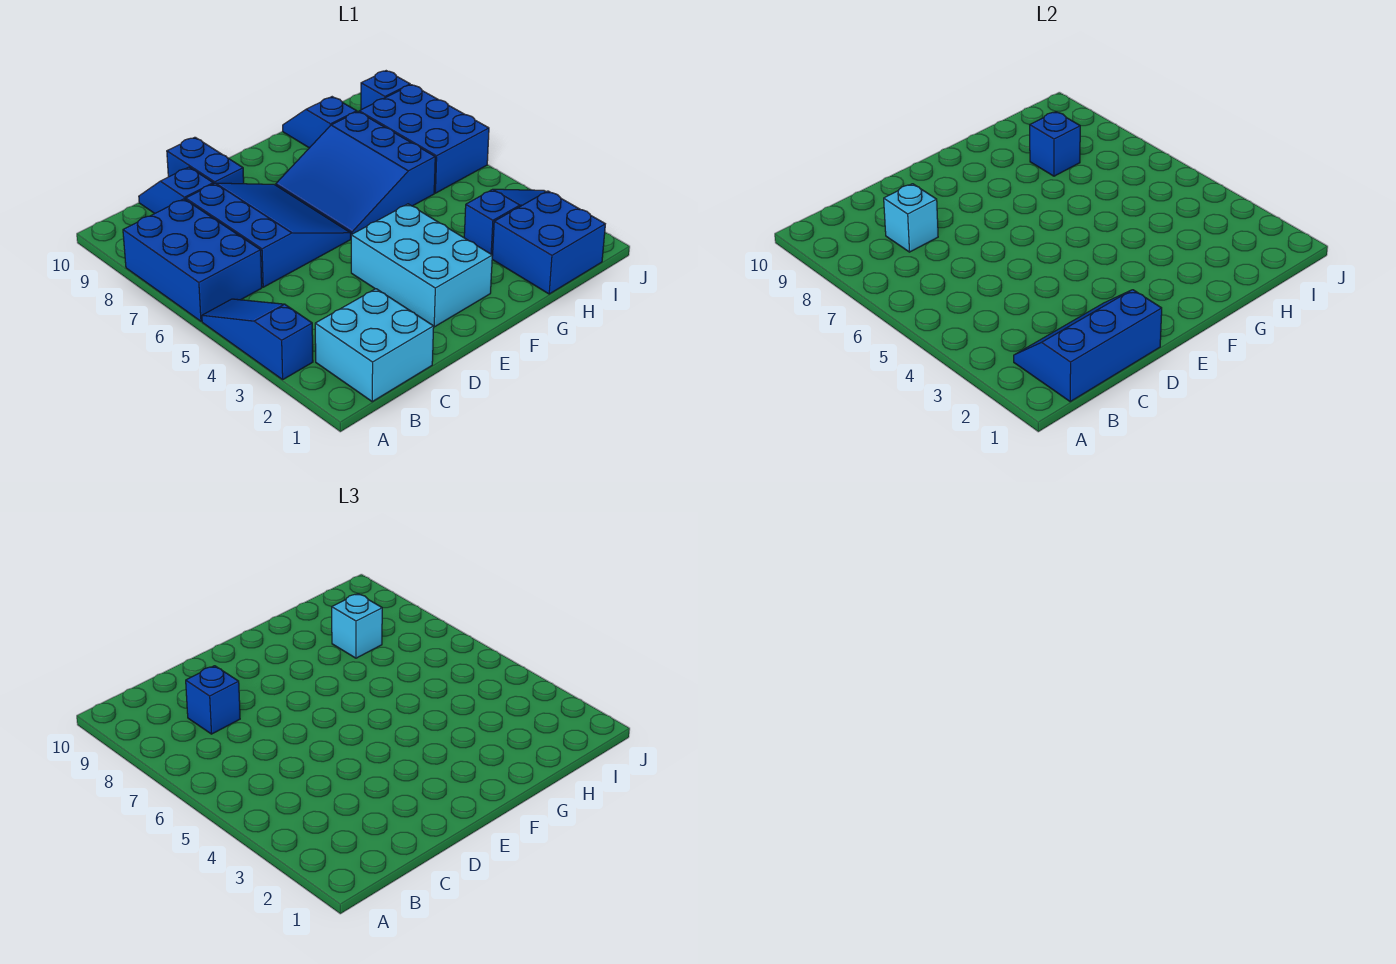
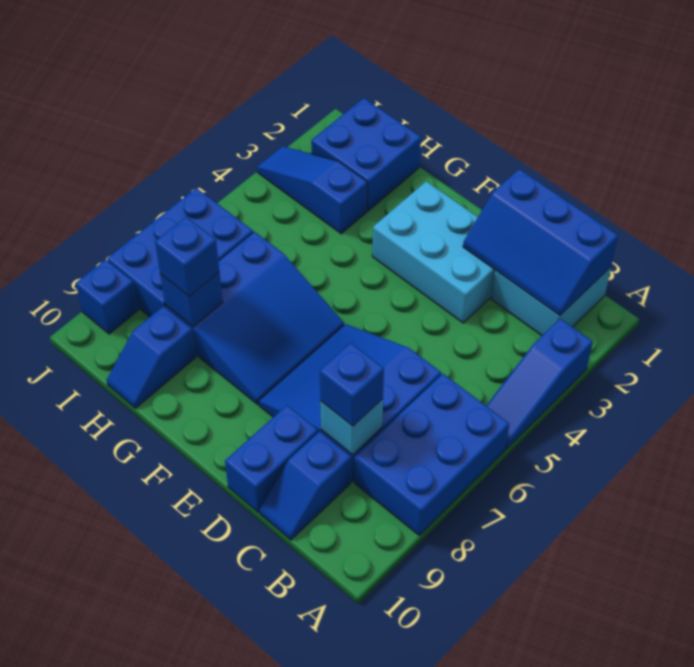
cyan 2x3 brick [351,204,492,327] -> cyan 2x3 brick turned to [372,181,495,323]
cyan 1x1 brick [332,594,382,658] -> blue 1x1 brick [155,217,219,296]

